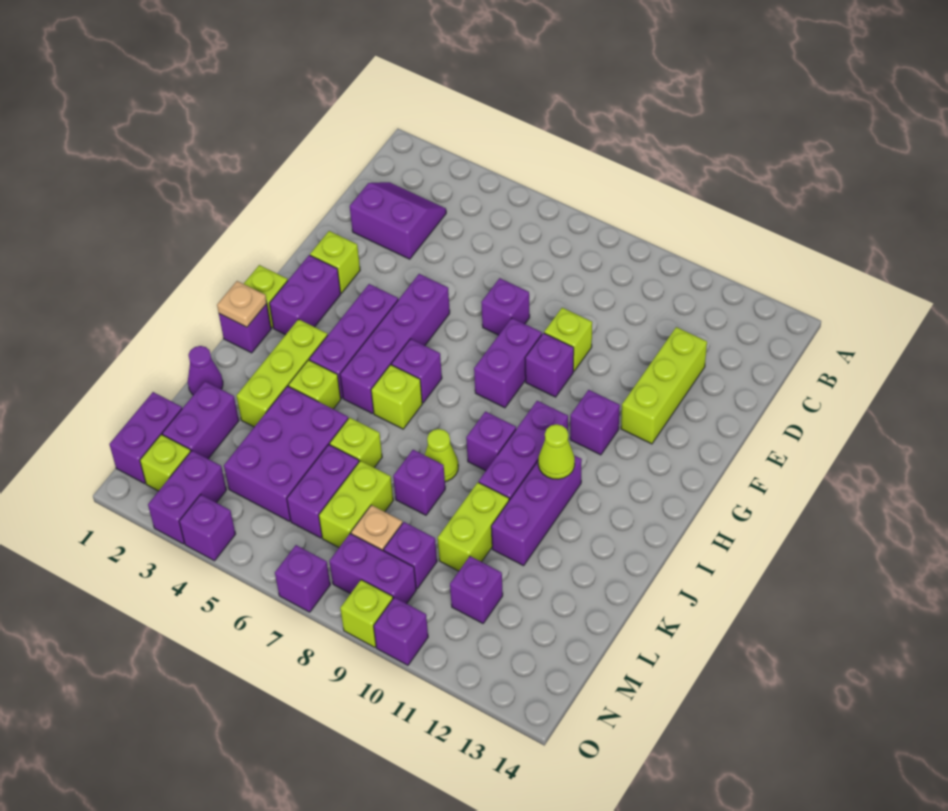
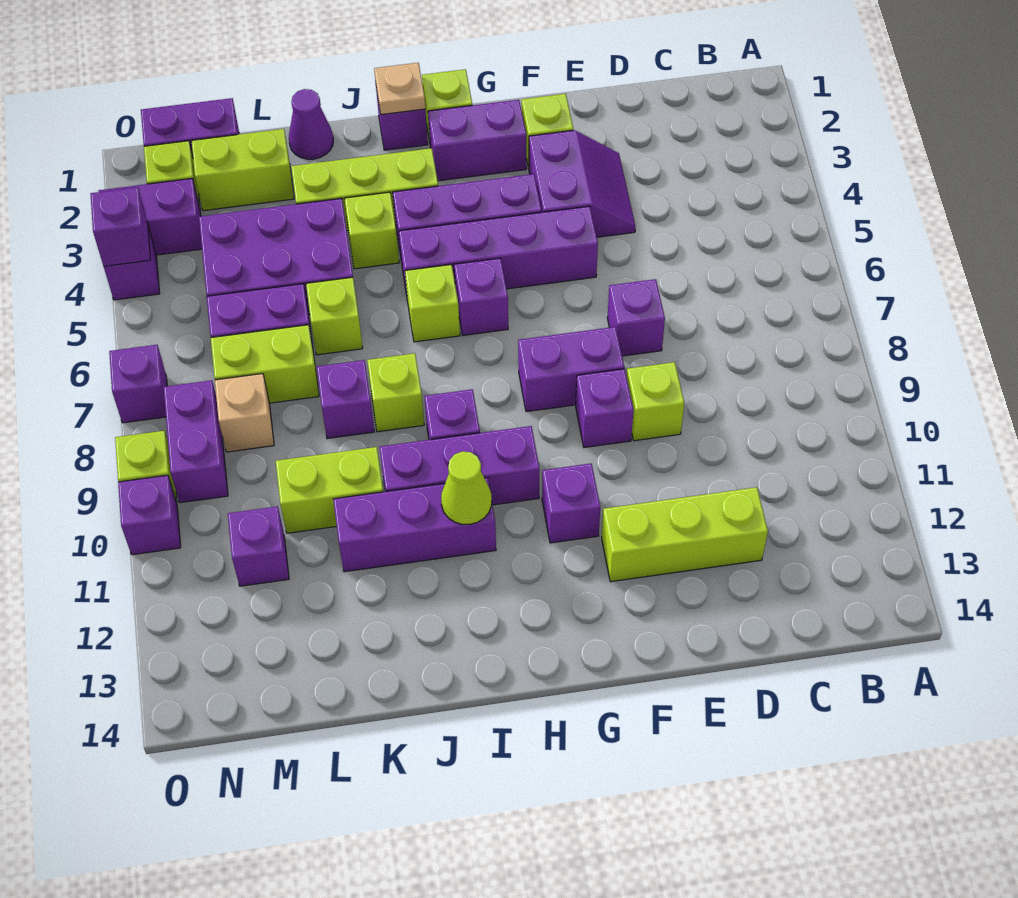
purple 2x2 slope [350,182,446,259] -> purple 2x2 slope moved to [529,130,636,237]
lime 1x1 cone [425,429,458,482] -> lime 1x1 brick [367,353,424,432]
purple 1x2 brick [162,381,239,459] -> lime 1x2 brick [192,129,294,211]
purple 1x1 brick [384,522,437,589] -> purple 1x1 brick moved to [90,187,151,266]

